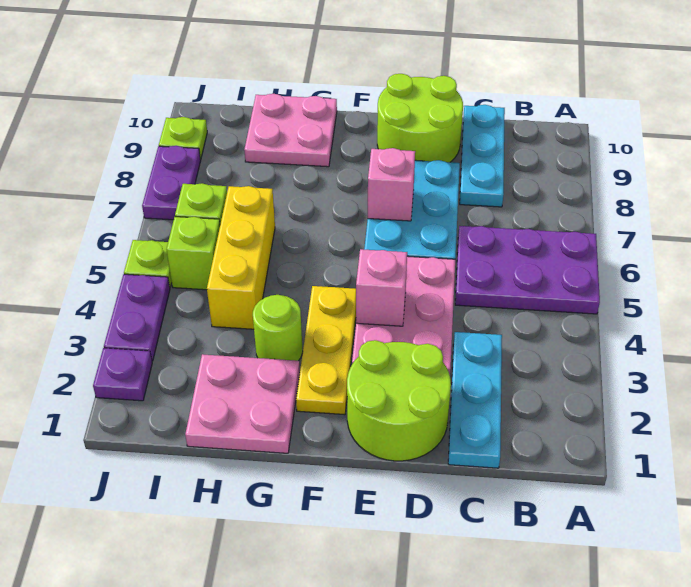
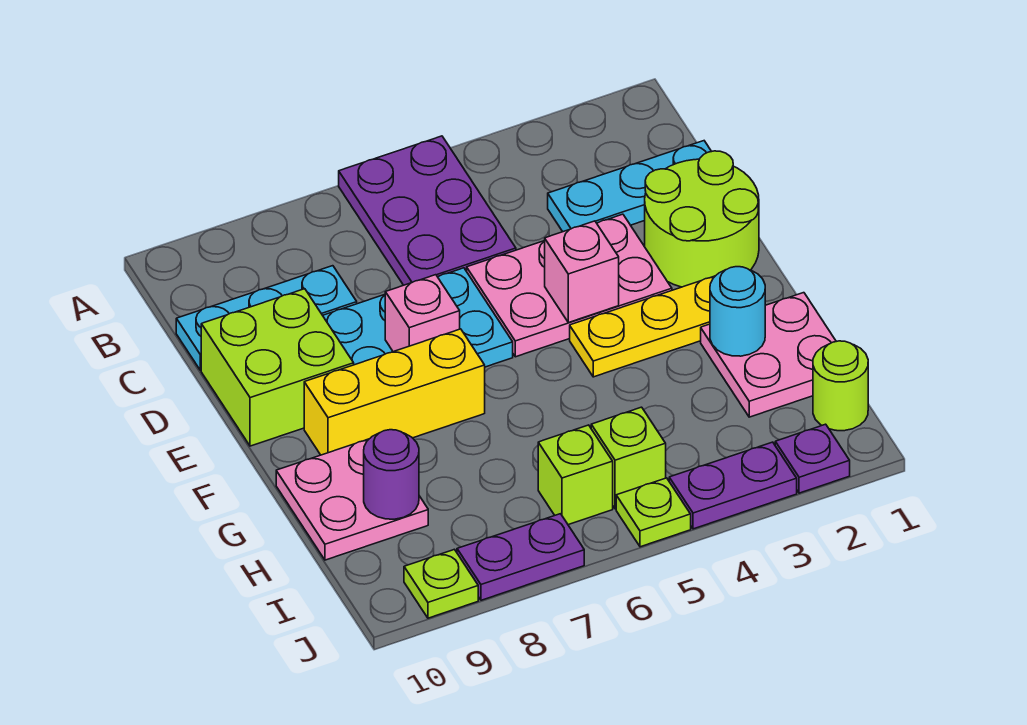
lime 2x2 round brick [377,74,463,162] -> lime 2x2 brick [201,289,354,446]
none -> cyan 1x1 round brick [710,267,765,356]
lime 1x1 round brick [253,295,303,361] -> lime 1x1 round brick moved to [813,341,868,431]
yellow 1x3 brick [207,186,275,329] -> yellow 1x3 brick moved to [304,329,485,455]
none -> purple 1x1 round brick [364,430,419,519]

